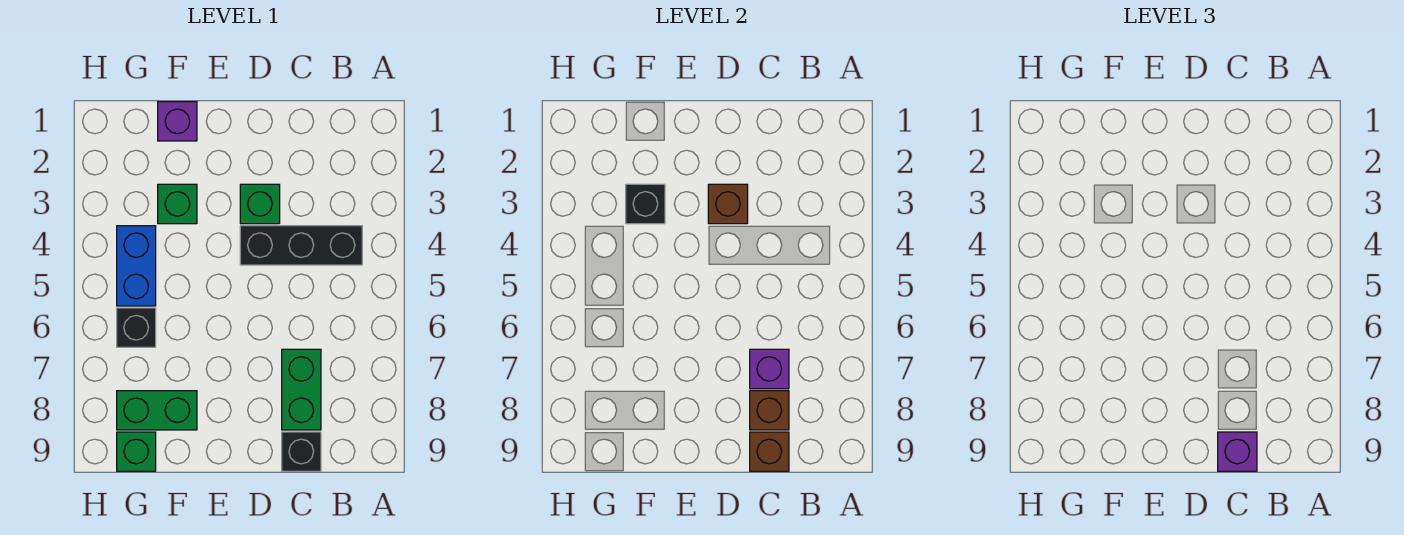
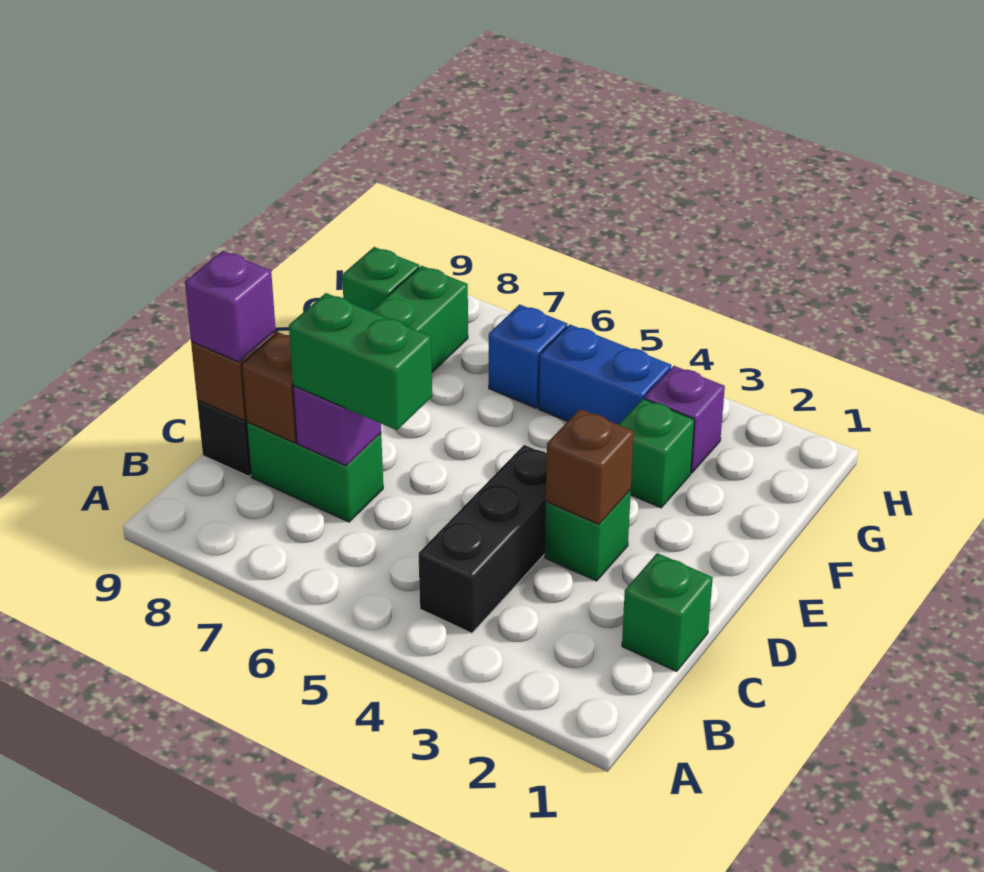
none -> green 1x1 brick [622,553,713,672]
none -> green 1x2 brick [289,293,432,430]
purple 1x1 brick [158,102,197,141] -> purple 1x1 brick moved to [644,366,725,473]
black 1x1 brick [626,184,665,224] -> none
black 1x1 brick [117,308,156,347] -> blue 1x1 brick [489,305,567,408]

